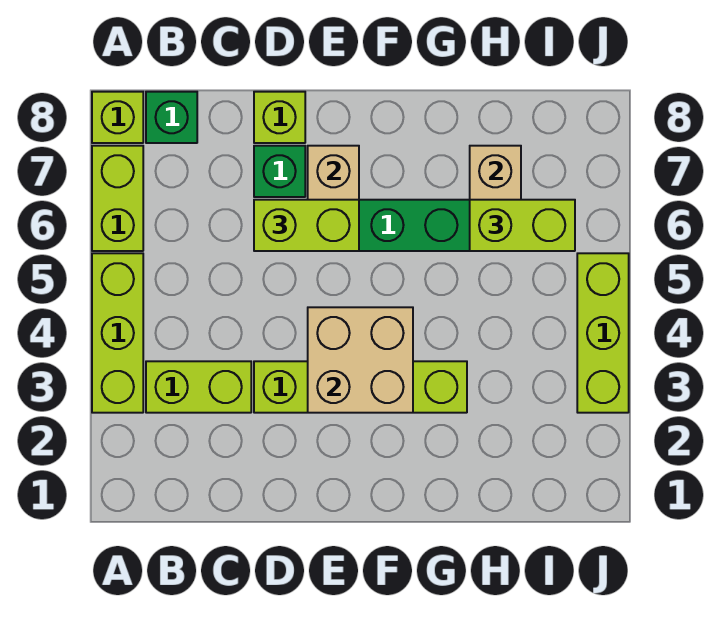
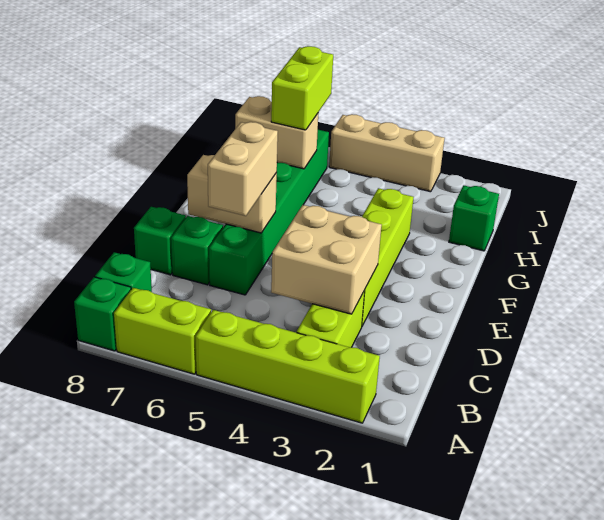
lime 1x3 brick [92,253,143,413] -> lime 1x4 brick [195,310,380,423]
lime 1x1 brick [92,92,143,143] -> green 1x1 brick [74,277,131,351]
lime 1x2 brick [254,200,359,251] -> tan 1x2 brick [208,122,278,216]
lime 1x1 brick [254,92,305,143] -> green 1x1 brick [134,207,186,275]
tan 2x2 brick [308,307,413,413] -> tan 2x2 brick moved to [271,205,382,314]
none -> green 1x1 brick [449,185,499,251]
lime 1x3 brick [577,253,629,413] -> tan 1x3 brick [329,114,445,192]

